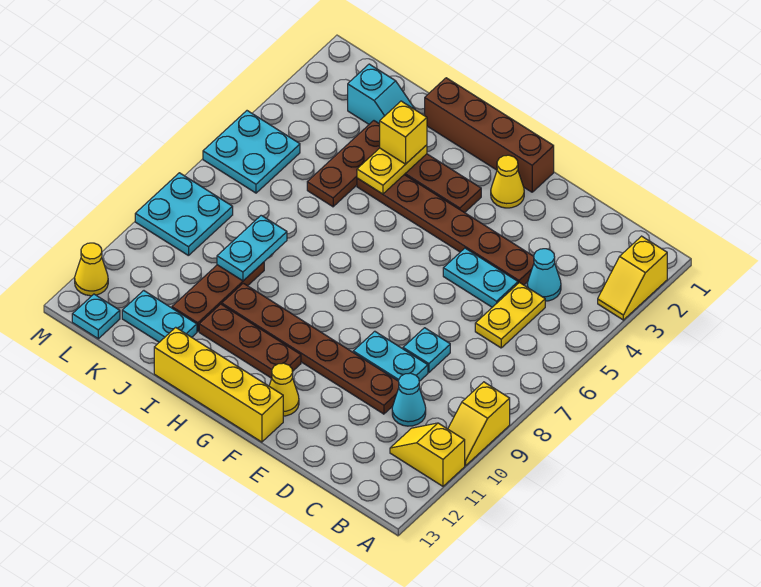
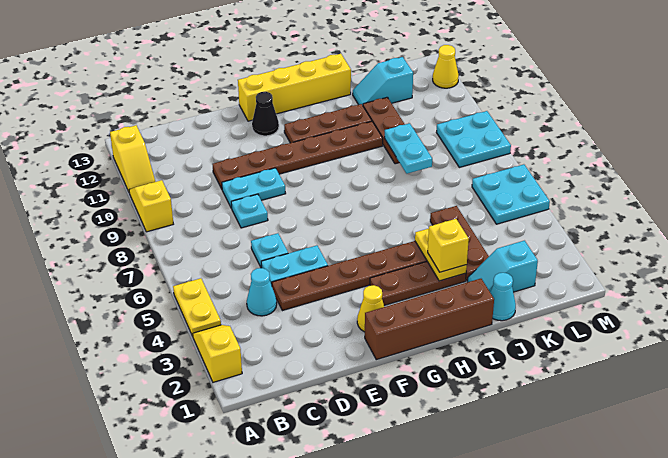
yellow 1x2 slope [390,423,465,486] -> yellow 1x2 slope turned to [110,125,155,192]
yellow 1x2 plate [475,282,545,348] -> yellow 1x2 plate moved to [173,278,221,336]
cyan 1x1 cone [392,373,426,426] -> cyan 1x1 cone moved to [490,273,516,321]
yellow 1x1 cone [269,363,299,416] -> black 1x1 cone [252,92,279,136]
cyan 1x2 plate [122,291,197,342] -> cyan 1x2 slope [353,57,413,105]
cyan 1x1 plate [72,294,120,339] -> cyan 1x1 plate moved to [251,233,288,268]

